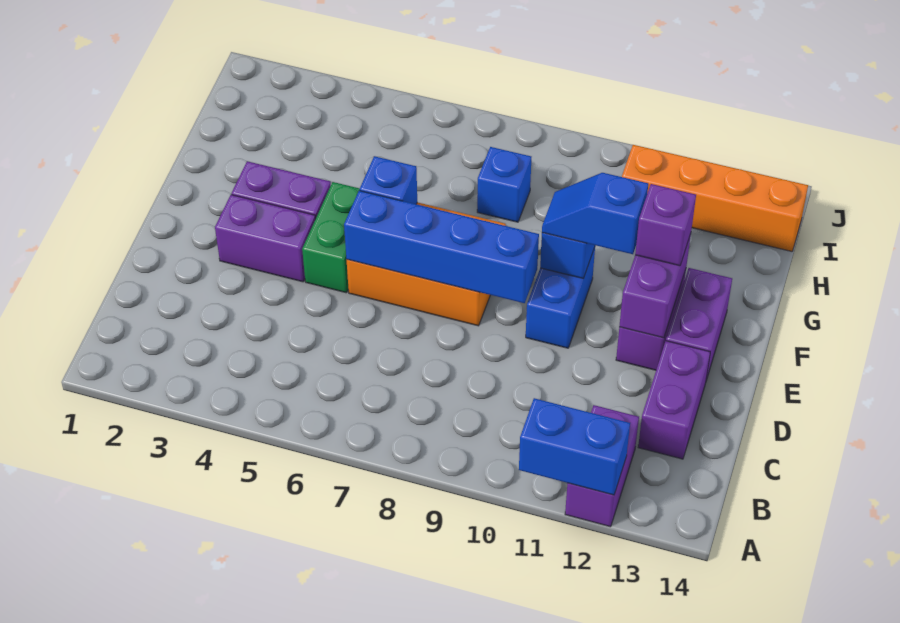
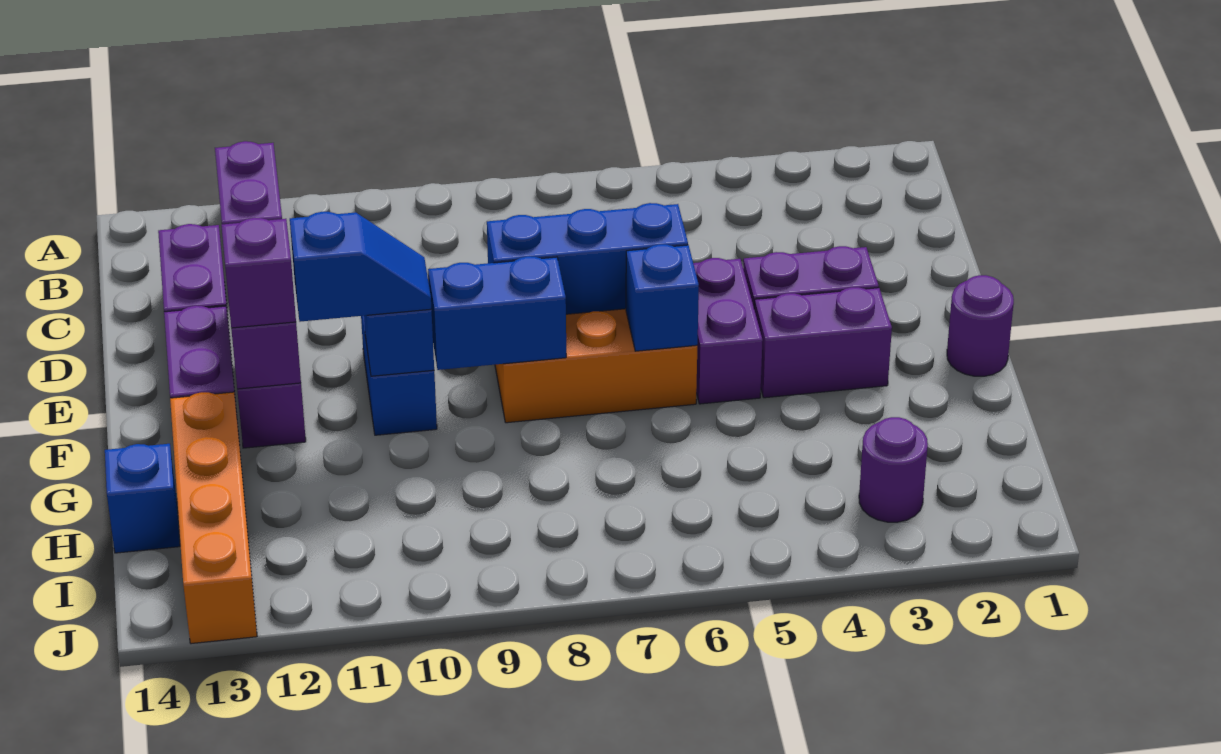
blue 1x2 brick [519,398,630,495] -> blue 1x2 brick moved to [428,256,566,370]
green 1x2 brick [302,182,360,293] -> purple 1x2 brick [693,258,763,404]
blue 1x4 brick [344,191,539,303] -> blue 1x3 brick [487,203,688,314]
none -> purple 1x1 round brick [947,275,1014,376]
blue 1x1 brick [477,147,531,222] -> blue 1x1 brick moved to [105,444,180,553]
none -> purple 1x1 round brick [859,417,928,522]
orange 1x4 brick [622,145,808,251] -> orange 1x4 brick turned to [170,392,257,644]

